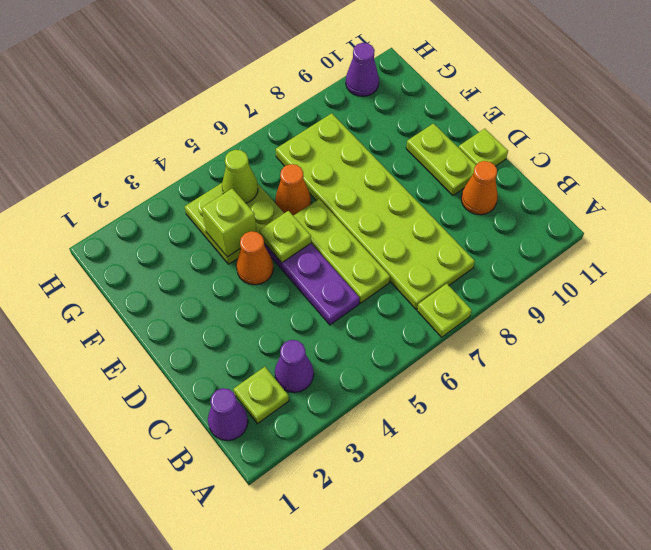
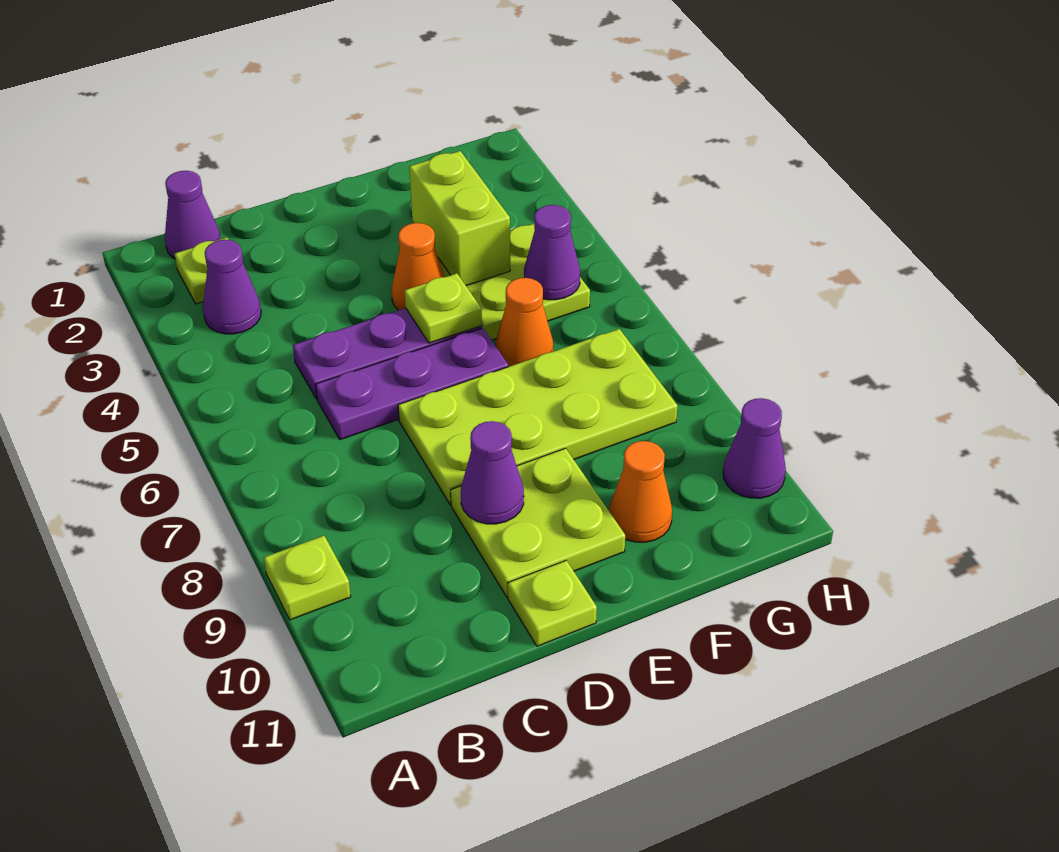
lime 1x1 plate [417,284,472,337] -> lime 1x1 plate moved to [264,536,351,620]
lime 2x6 plate [276,113,475,309] -> lime 2x4 plate [398,329,678,504]
lime 1x3 plate [294,199,390,303] -> purple 1x3 plate [316,328,508,440]
orange 1x1 cone [461,161,498,215] -> orange 1x1 cone moved to [609,441,672,542]
none -> purple 1x1 cone [461,421,524,524]
lime 1x2 plate [406,124,476,196] -> lime 2x2 plate [451,448,625,597]
lime 1x1 brick [202,188,257,257] -> lime 1x2 brick [409,151,510,286]
lime 1x1 cone [222,150,258,203] -> purple 1x1 cone [524,205,580,300]

